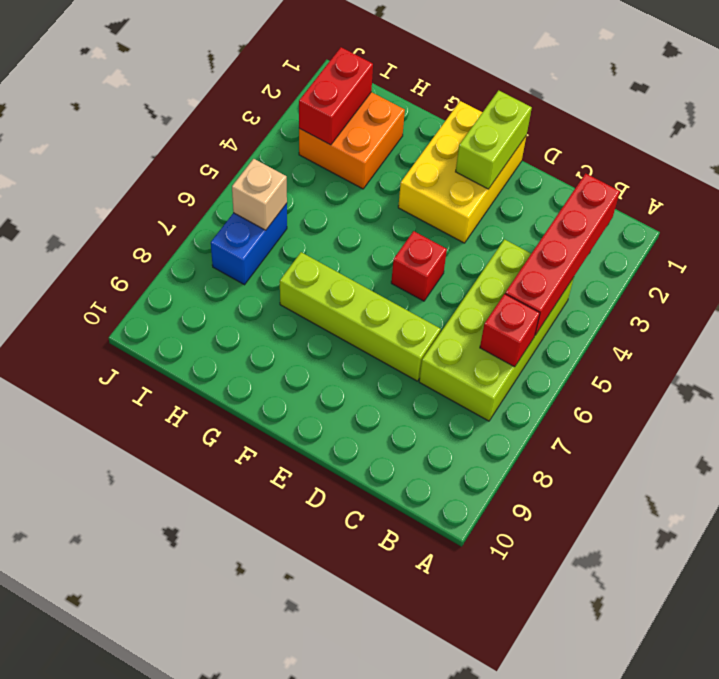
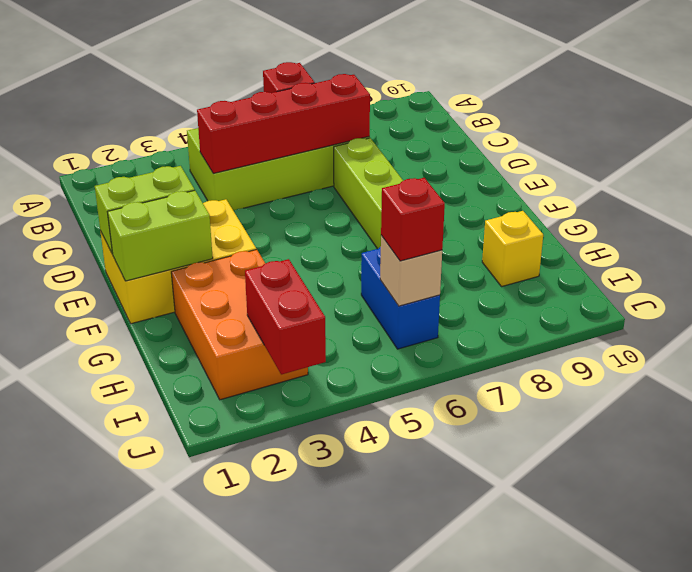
red 1x4 brick [505,173,620,335] -> red 1x4 brick moved to [197,74,370,173]
red 1x1 brick [391,231,447,301] -> red 1x1 brick moved to [381,178,445,261]
none -> lime 1x2 brick [108,190,213,281]
orange 2x2 brick [299,92,405,189] -> orange 2x3 brick [171,249,308,400]
none -> yellow 1x1 brick [482,211,543,287]
red 1x2 brick [299,47,373,145] -> red 1x2 brick turned to [245,259,326,375]
blue 1x2 brick [211,203,287,285] -> blue 1x2 brick turned to [361,247,440,349]

